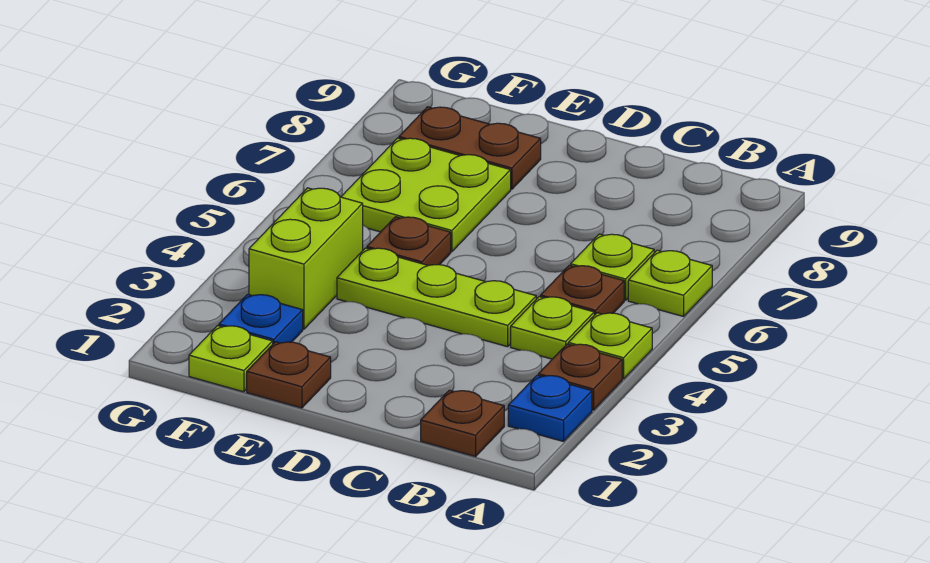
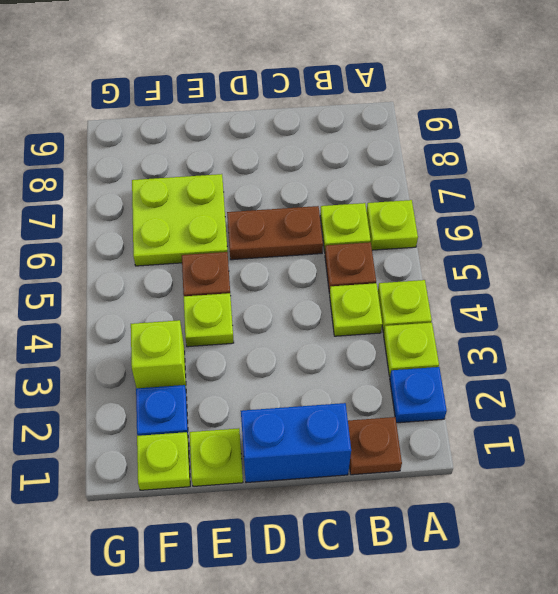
brown 1x1 plate [538,344,622,410] -> lime 1x1 plate [384,323,439,377]
none -> blue 1x2 brick [241,403,351,483]
lime 1x3 plate [337,248,536,347] -> lime 1x1 plate [184,293,234,347]
brown 1x1 plate [247,342,331,408] -> lime 1x1 plate [190,428,243,486]
brown 1x2 plate [399,107,541,189] -> brown 1x2 plate moved to [227,206,323,260]
lime 1x2 brick [249,188,363,329] -> lime 1x1 brick [131,320,186,388]

